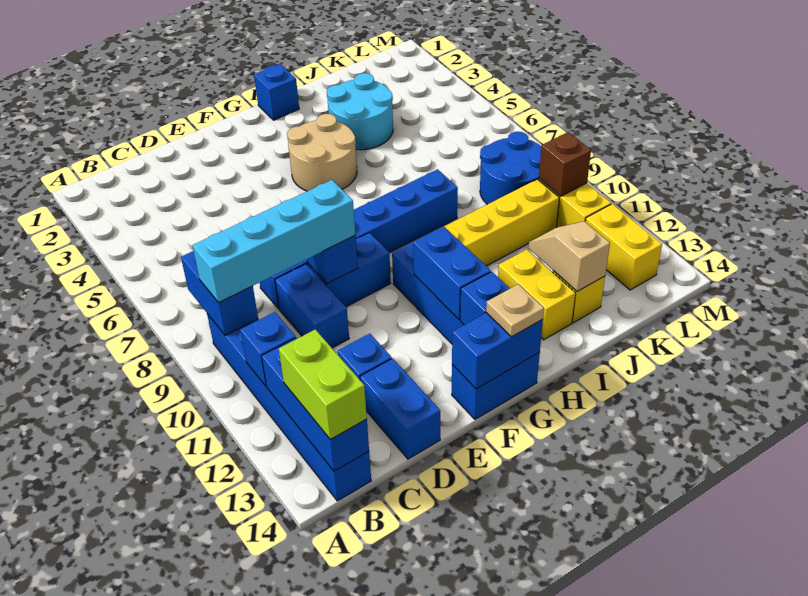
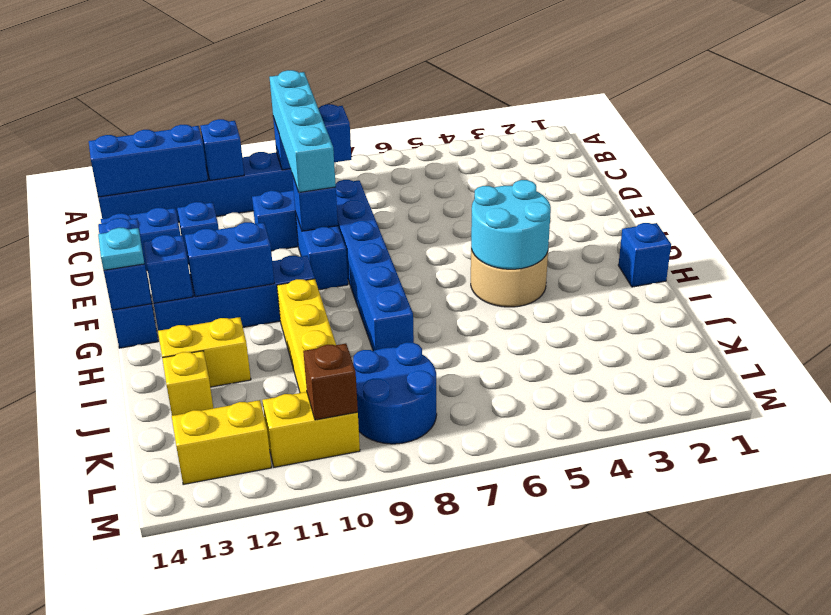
lime 1x2 brick [279,329,367,439] -> none
tan 1x1 plate [486,284,544,337] -> cyan 1x1 plate [98,228,144,270]
cyan 2x2 round brick [327,73,393,150] -> cyan 2x2 round brick moved to [471,180,551,269]
tan 1x2 slope [529,221,610,292] -> none

